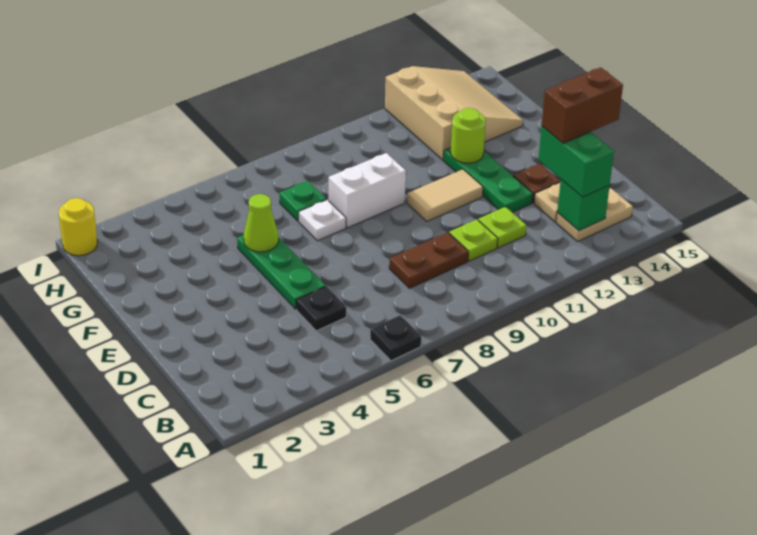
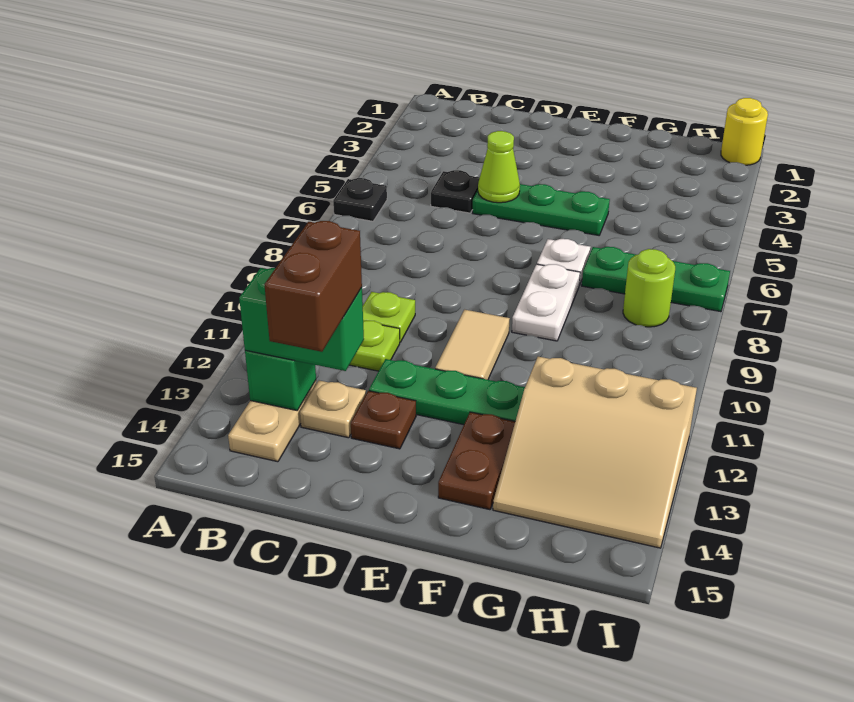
brown 1x2 plate [389,232,468,288] -> brown 1x2 plate moved to [438,412,515,510]
lime 1x1 cone [244,194,279,252] -> lime 1x1 cone moved to [478,131,520,203]
white 1x2 brick [329,153,406,228] -> white 1x2 plate [512,264,580,341]
lime 1x1 round brick [451,108,486,163] -> lime 1x1 round brick moved to [623,249,675,327]
green 1x1 plate [279,181,326,221] -> green 1x3 plate [582,247,730,312]

